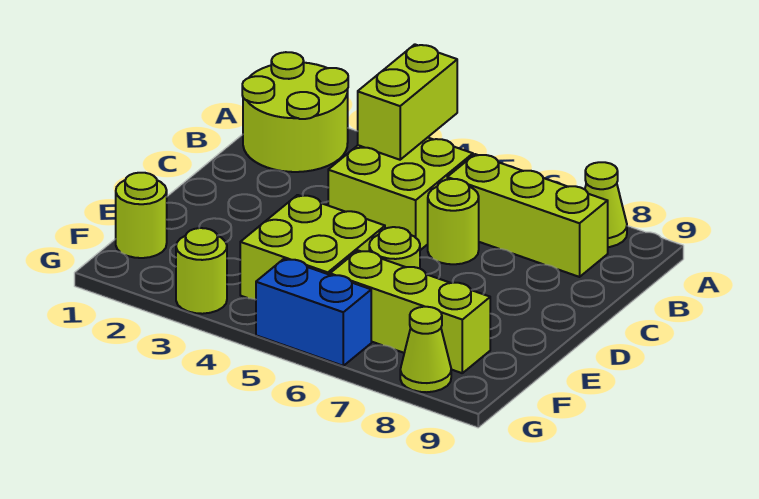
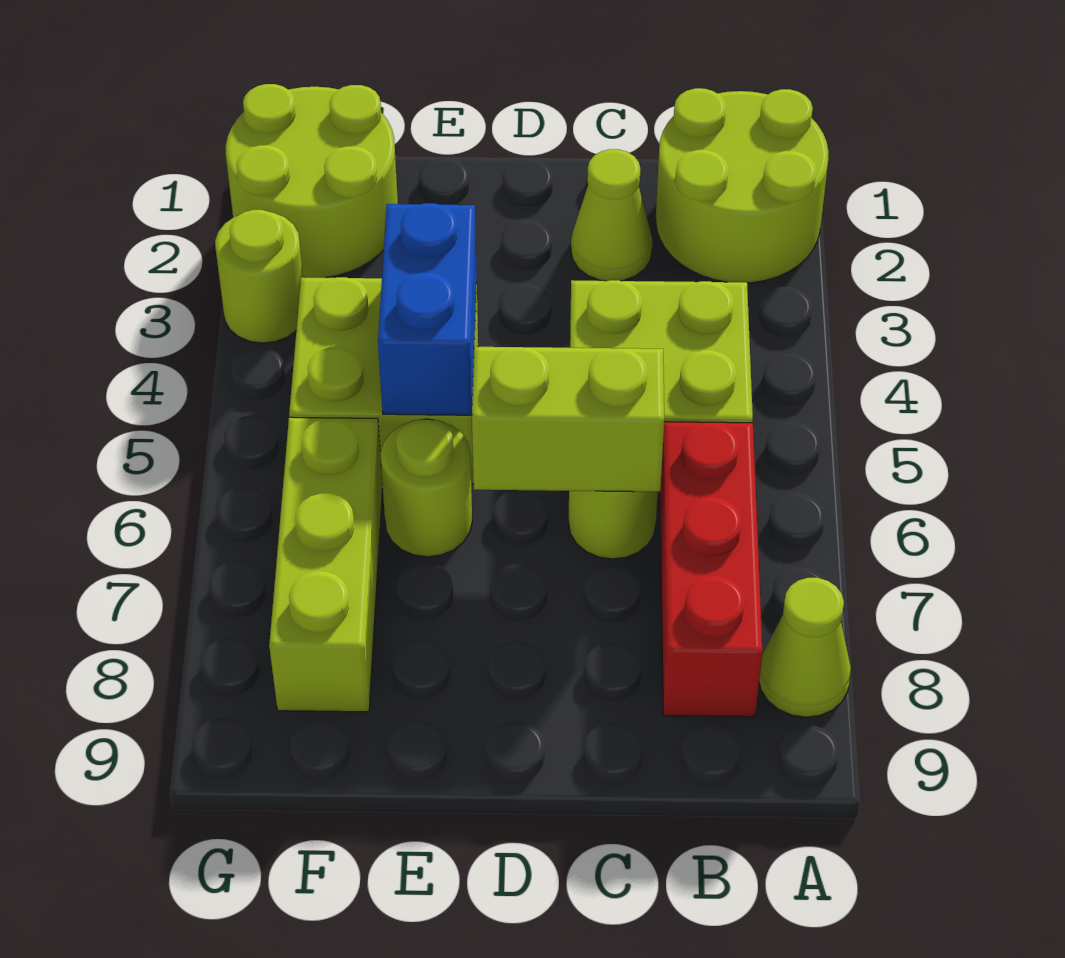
lime 1x2 brick [358,44,457,160] -> lime 1x2 brick moved to [472,347,664,492]
lime 1x3 brick [447,154,608,277] -> red 1x3 brick [660,422,762,717]
lime 1x1 round brick [116,173,167,258] -> lime 2x2 round brick [226,84,398,278]
blue 1x2 brick [256,259,371,366] -> blue 1x2 brick moved to [378,203,477,415]
lime 1x1 cone [400,307,451,392] -> lime 1x1 cone moved to [571,149,652,281]

